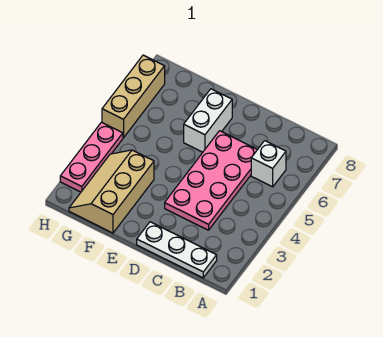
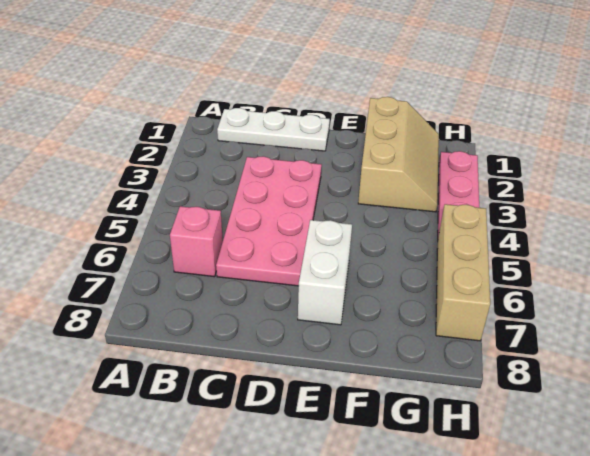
white 1x1 brick [251,141,286,187] -> pink 1x1 brick [170,206,223,277]

